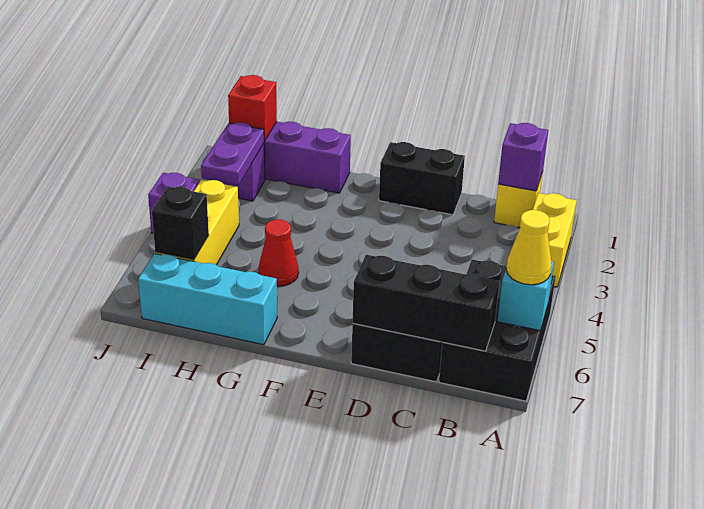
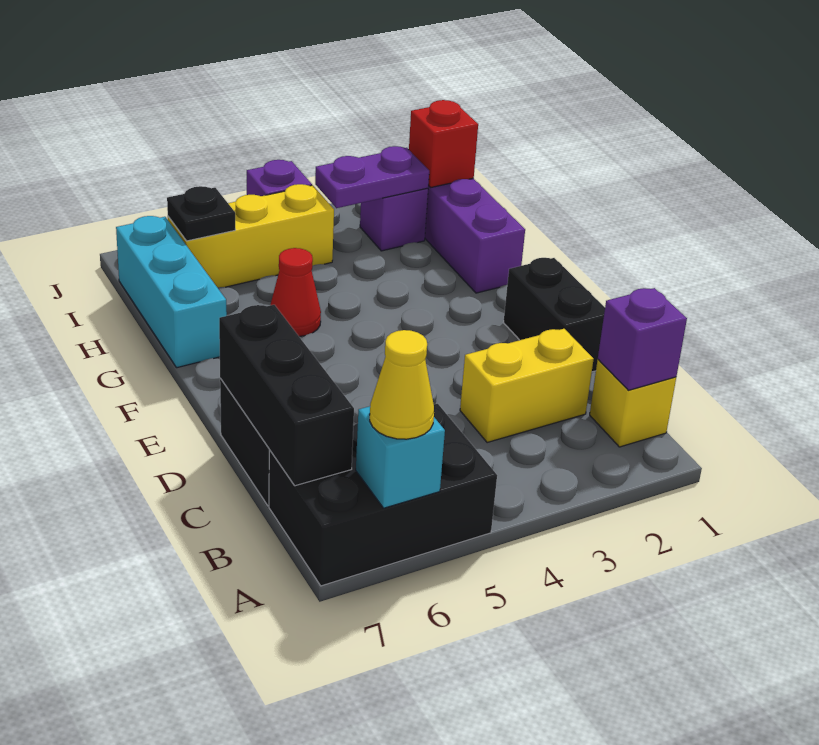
yellow 1x2 brick [533,193,577,287] -> yellow 1x2 brick moved to [460,329,594,443]
black 1x1 brick [152,187,209,260] -> black 1x1 plate [167,186,235,241]

